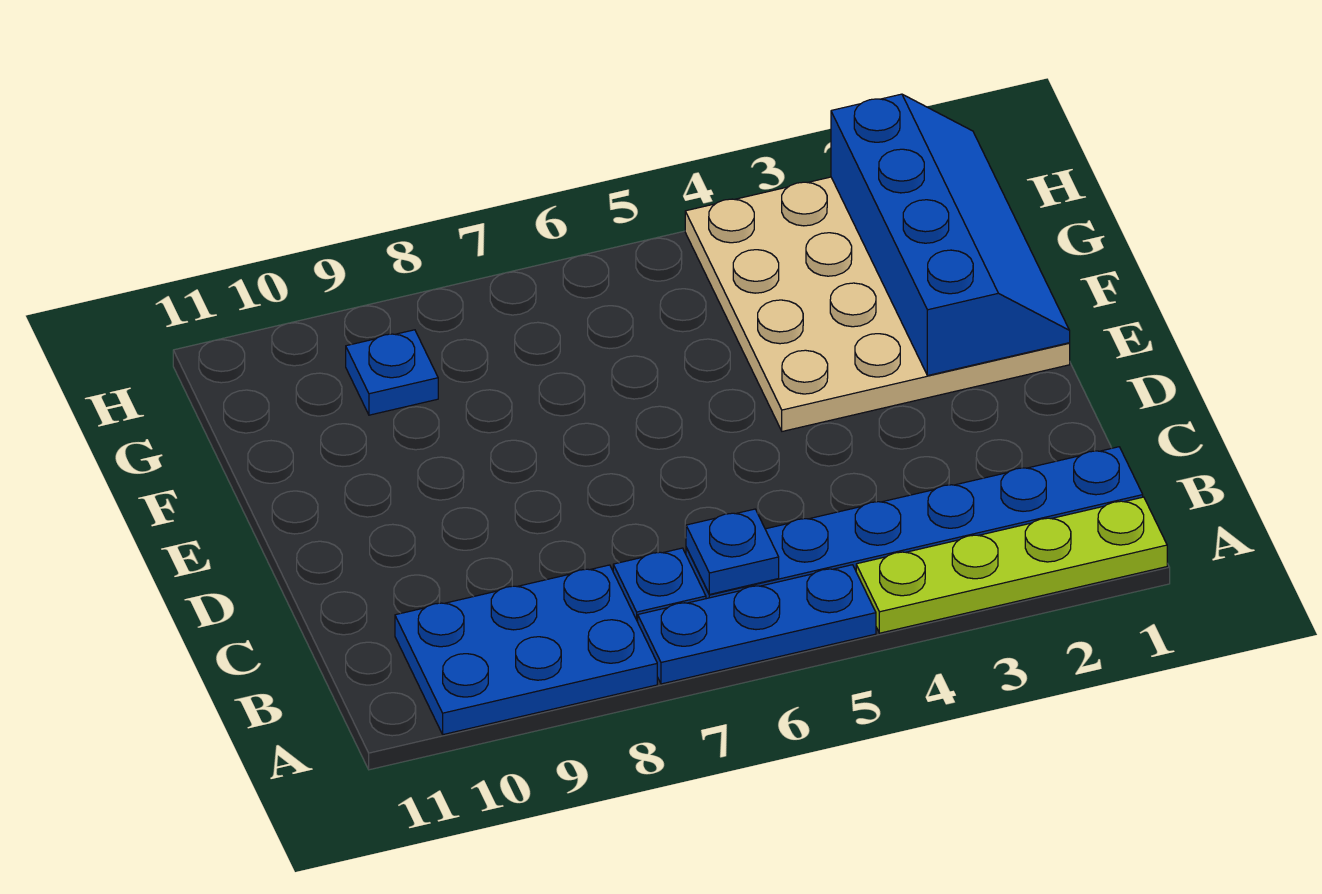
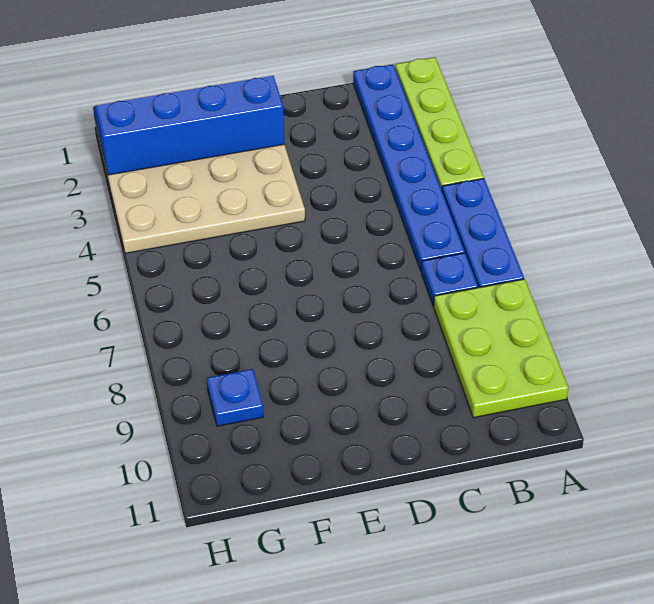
blue 2x3 plate [395,565,657,735] -> lime 2x3 plate [434,279,568,418]
blue 1x1 plate [686,509,779,594] -> none

